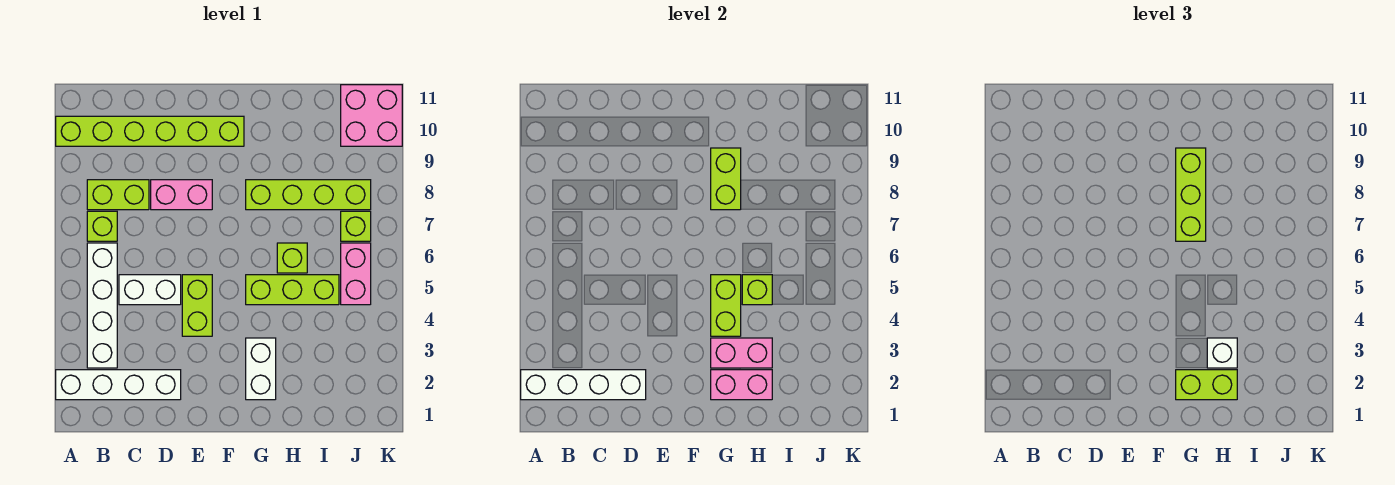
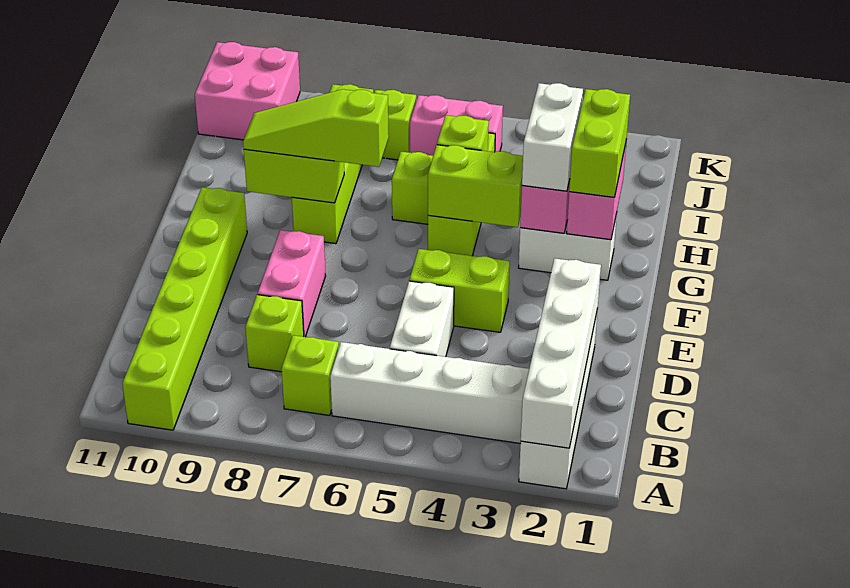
lime 1x2 brick [87,180,149,210] -> lime 1x1 brick [245,295,304,372]
lime 1x3 brick [1176,148,1206,241] -> lime 1x3 slope [243,89,389,167]
white 1x1 brick [1207,338,1237,368] -> white 1x2 brick [522,83,583,191]

